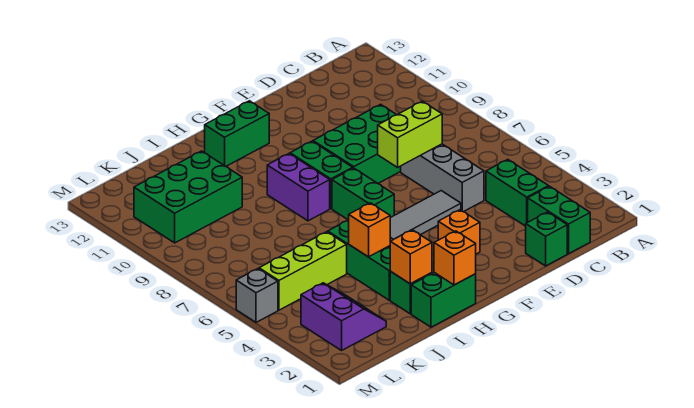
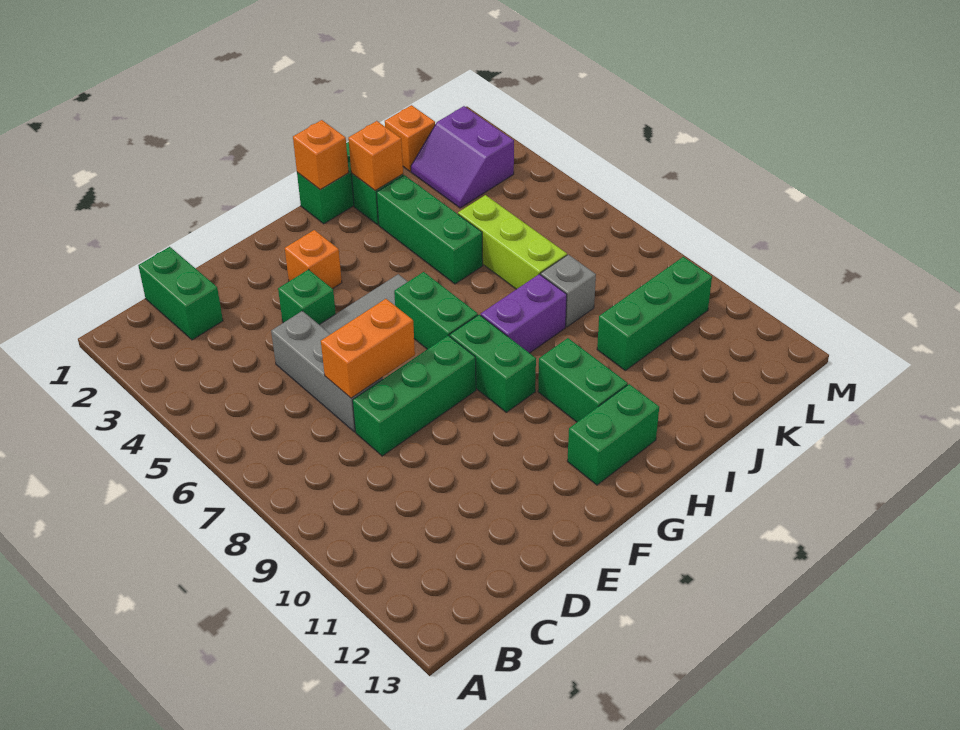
green 1x2 brick [486,160,549,226] -> green 1x2 brick moved to [538,338,628,422]
green 1x1 brick [526,212,567,266] -> green 1x1 brick moved to [278,270,336,325]
lime 1x2 brick [378,101,442,167] -> orange 1x2 brick [321,299,415,398]
green 2x3 brick [313,104,401,183] -> green 1x3 brick [353,336,476,456]
purple 1x2 brick [267,154,330,221] -> purple 1x2 brick turned to [481,274,567,353]
orange 1x1 brick [349,203,390,257] -> orange 1x1 brick moved to [385,105,435,171]
lime 1x3 brick [259,232,347,310] -> lime 1x3 brick turned to [458,195,567,289]
green 2x3 brick [134,151,242,243] -> green 1x3 brick [597,257,712,370]
grey 1x1 brick [236,269,278,322] -> grey 1x1 brick moved to [541,255,596,327]

